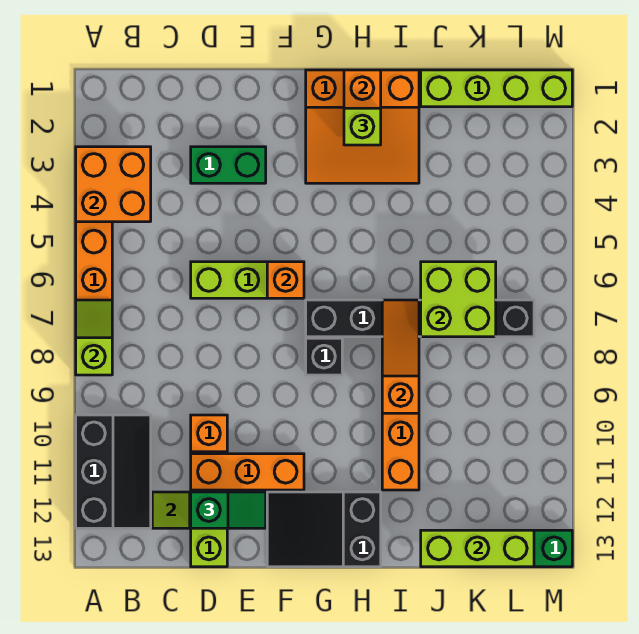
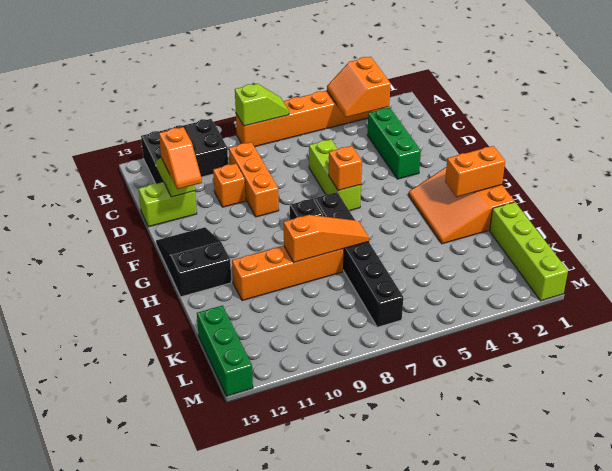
orange 2x2 brick [76,147,151,222] -> orange 2x2 slope [327,57,391,117]
black 2x3 slope [76,415,151,528] -> black 2x3 brick [141,119,228,184]
green 1x2 brick [191,147,266,183] -> green 1x3 brick [367,108,421,179]
orange 1x3 brick [191,454,304,490] -> orange 1x3 brick moved to [229,142,279,217]
green 1x2 slope [191,492,266,528] -> orange 1x2 slope [159,127,202,189]
lime 1x1 brick [344,108,381,145] -> none
lime 2x2 brick [421,262,496,337] -> none
lime 1x3 brick [421,530,534,567] -> none

